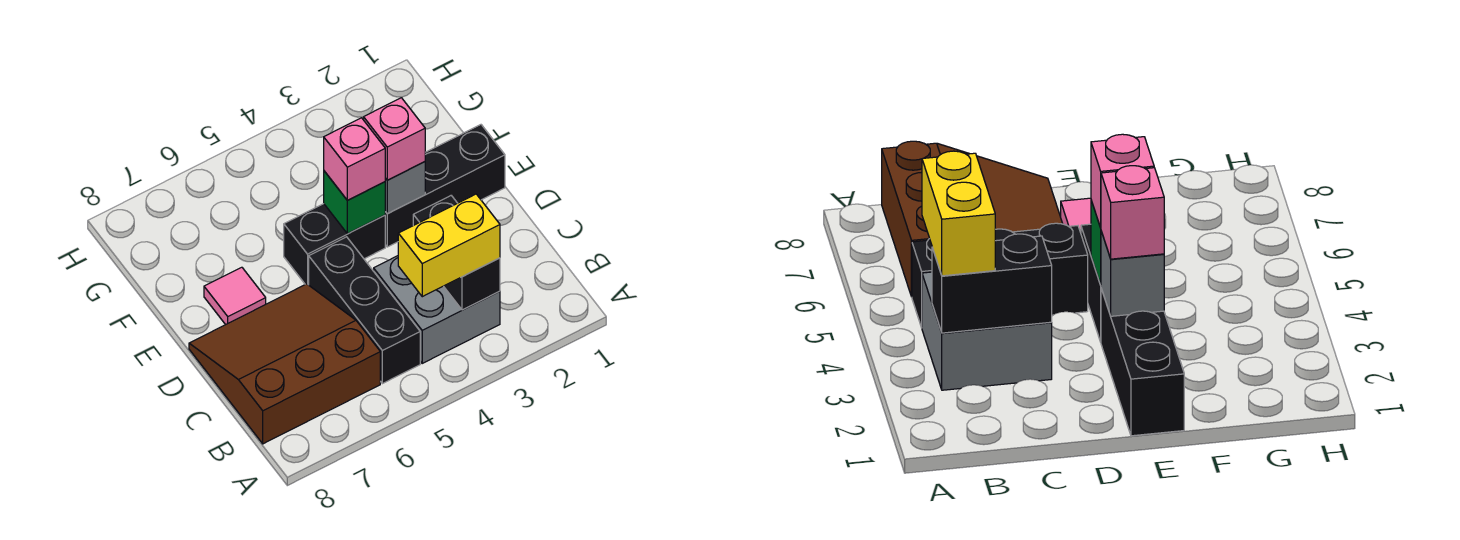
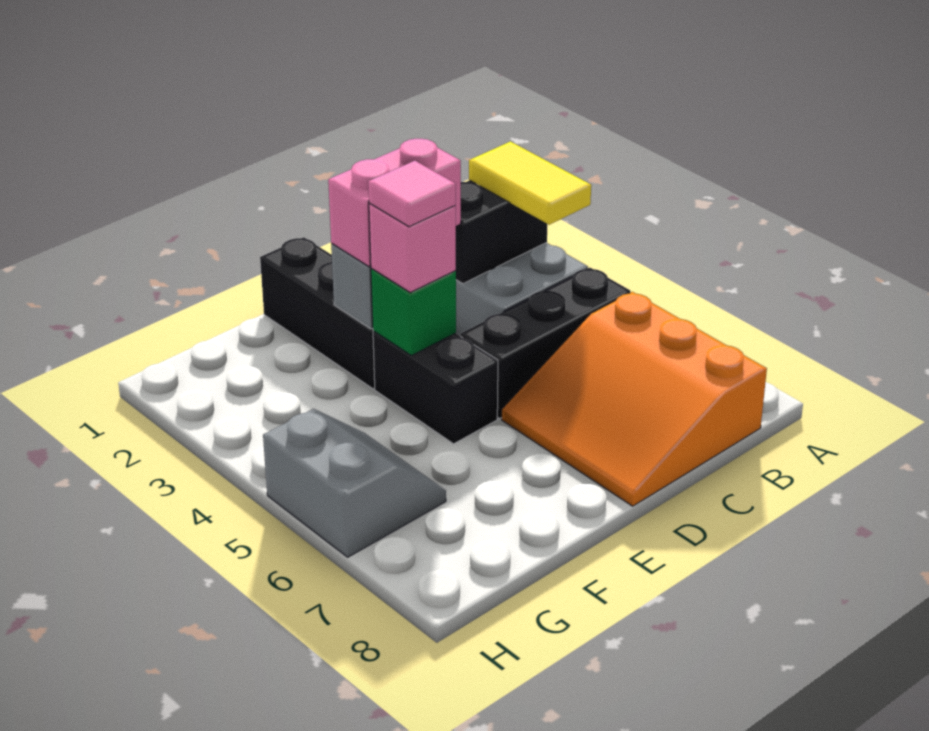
yellow 1x2 brick [398,194,500,297] -> yellow 1x2 tile [469,141,591,225]
brown 3x3 slope [189,284,380,444] -> orange 3x3 slope [502,292,767,506]
pink 1x1 brick [364,98,425,180] -> pink 1x2 brick [328,139,461,267]
pink 1x1 tile [204,267,266,325] -> pink 1x1 tile moved to [368,161,456,227]
none -> grey 2x2 slope [263,409,446,557]

